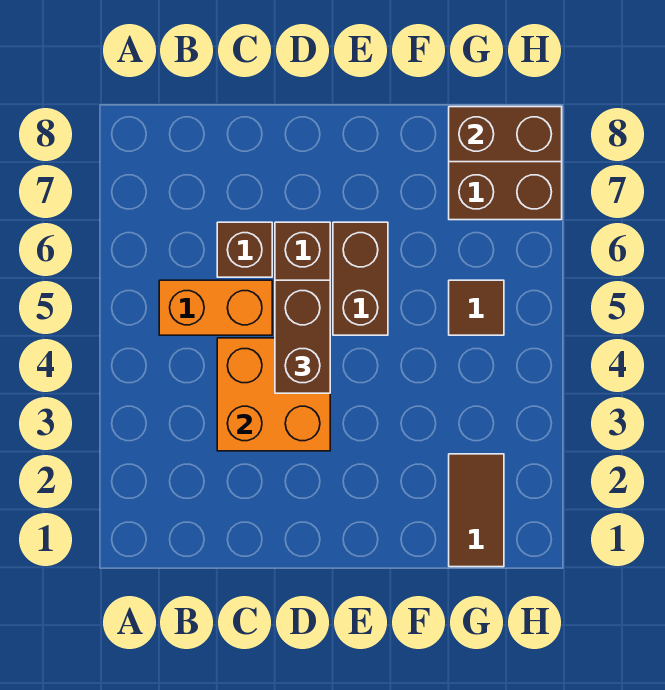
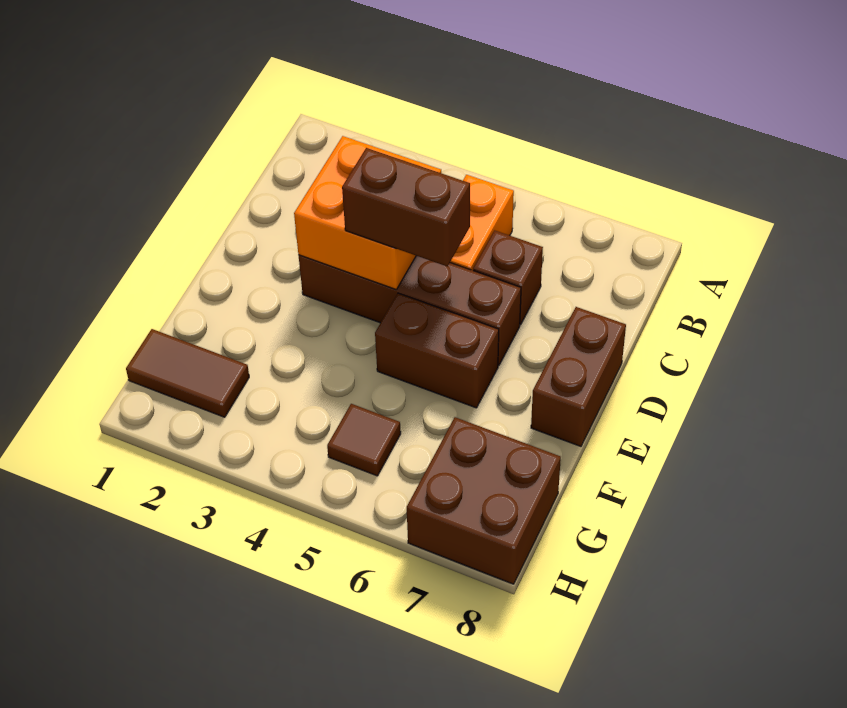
brown 1x2 brick [449,107,562,162] -> brown 1x2 brick moved to [531,307,626,446]

